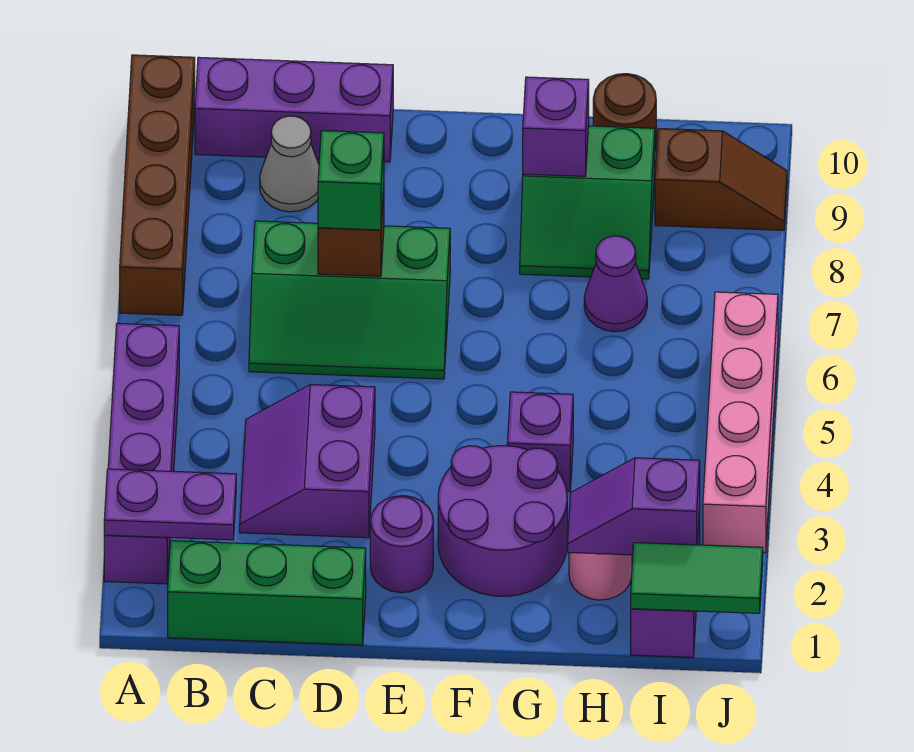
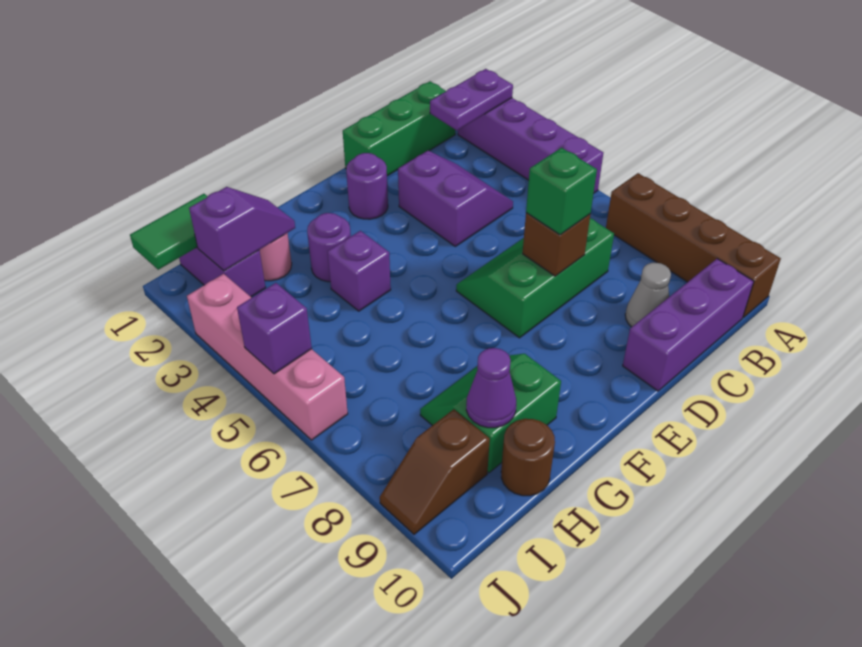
purple 2x2 round brick [438,446,567,596] -> purple 1x1 round brick [307,213,351,282]
purple 1x1 brick [523,77,589,176] -> purple 1x1 brick moved to [237,283,312,374]
purple 1x1 cone [584,236,647,332] -> purple 1x1 cone moved to [466,348,516,428]

